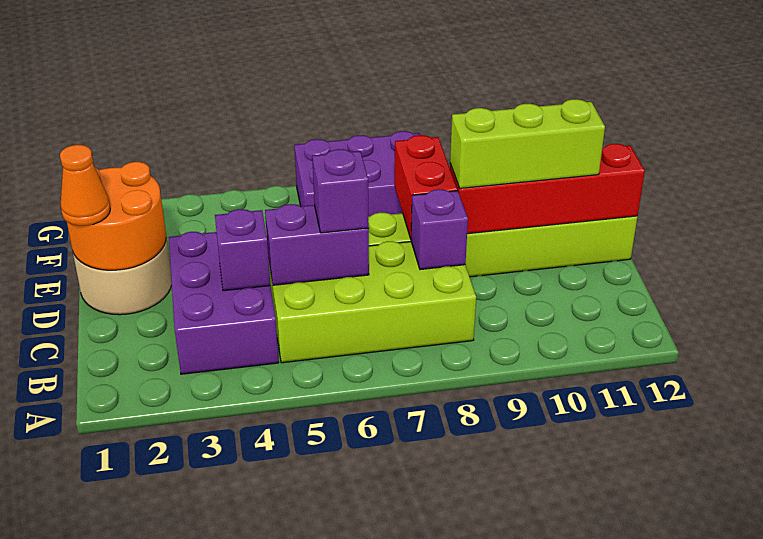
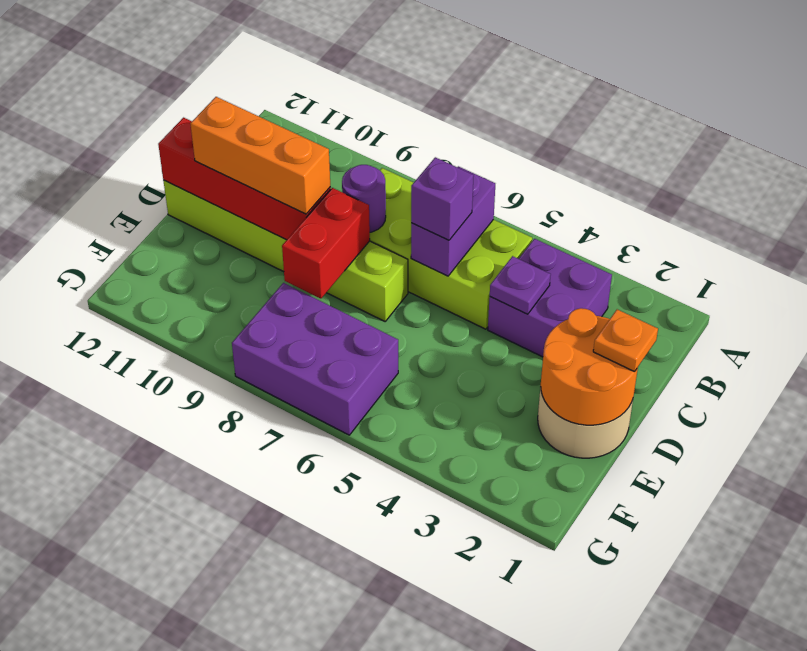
purple 2x3 brick [169,232,279,374] -> purple 2x2 brick [488,239,612,357]
purple 1x1 brick [215,209,270,291] -> purple 1x1 plate [490,256,551,314]
purple 1x2 brick [265,204,369,285] -> purple 1x2 brick turned to [411,166,495,276]
purple 1x1 brick [411,189,468,270] -> purple 1x1 round brick [342,165,386,232]
orange 1x1 cone [60,145,110,226] -> orange 1x1 plate [593,309,658,372]
lime 1x3 brick [450,99,605,188] -> orange 1x3 brick [190,97,330,214]

